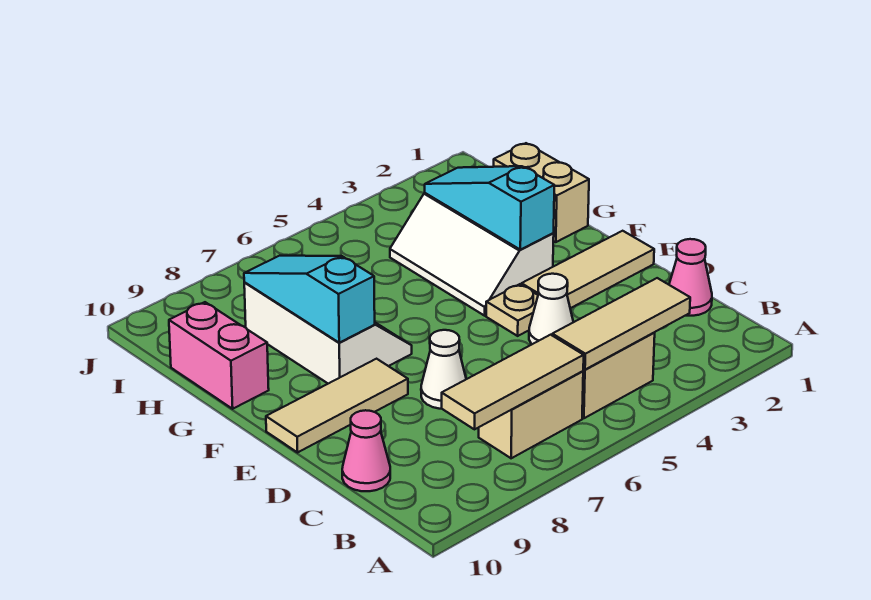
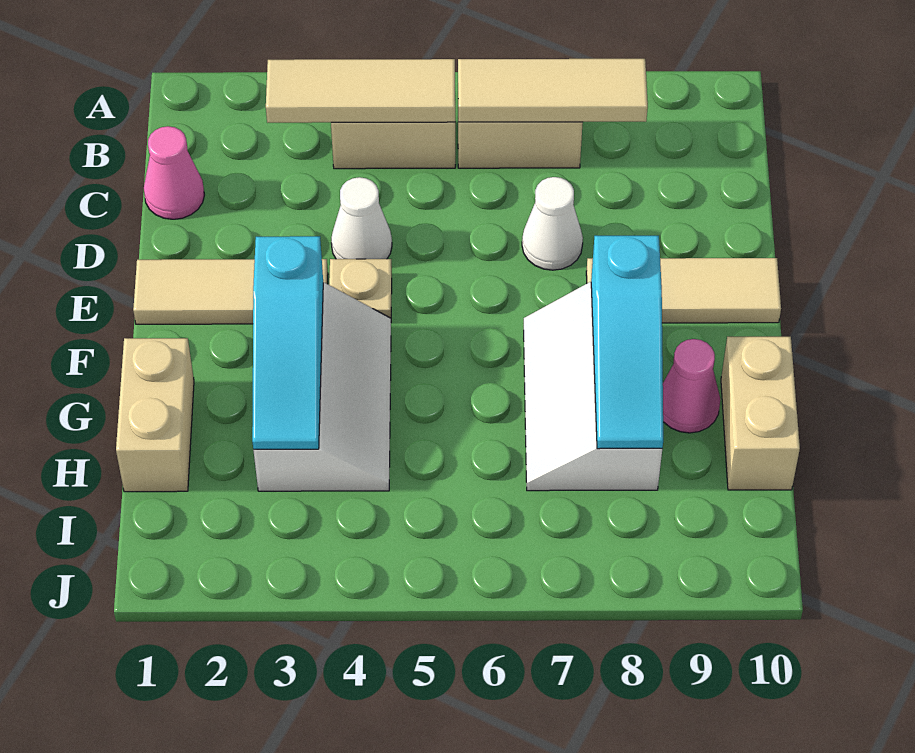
pink 1x1 cone [342,410,390,491] -> pink 1x1 cone moved to [663,339,720,433]
pink 1x2 brick [169,302,269,409] -> tan 1x2 brick [721,337,800,490]

